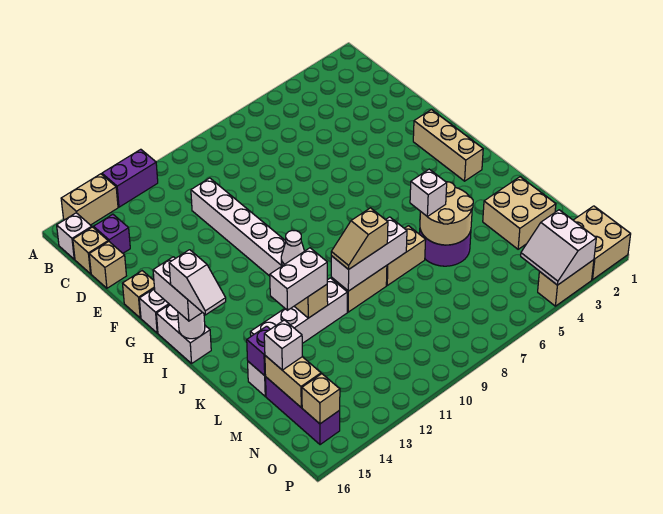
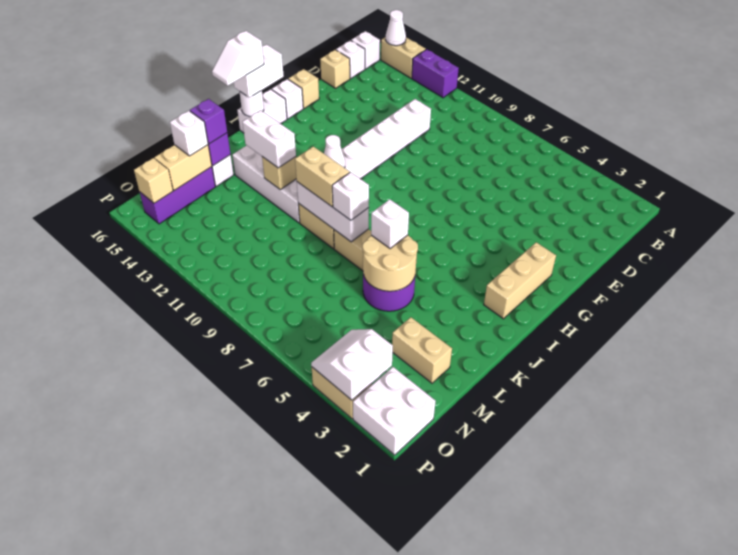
none -> white 1x1 cone [386,10,406,46]
purple 1x1 brick [94,214,130,253] -> purple 1x1 brick moved to [190,99,227,144]
tan 1x1 brick [73,227,108,274] -> white 1x1 brick [336,40,365,78]
none -> white 1x1 brick [332,172,369,220]
tan 1x2 slope [331,208,388,269] -> tan 1x2 brick [295,146,350,207]
tan 2x2 brick [483,177,556,249] -> tan 1x2 brick [392,317,452,383]
tan 2x2 brick [573,206,631,280] -> white 2x2 brick [353,367,436,455]

